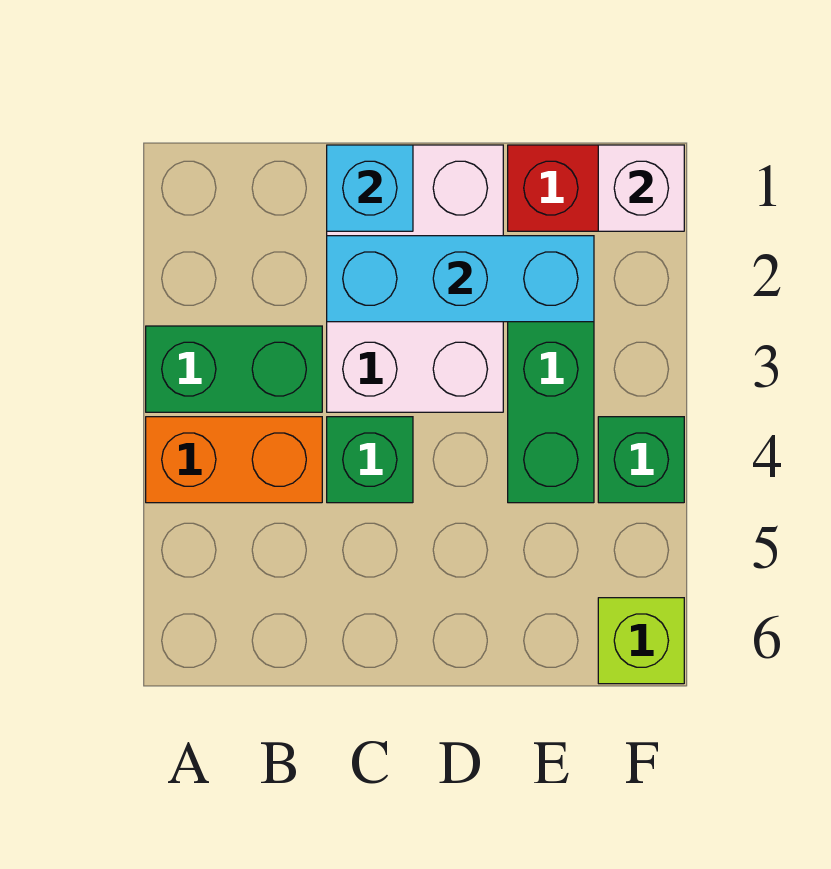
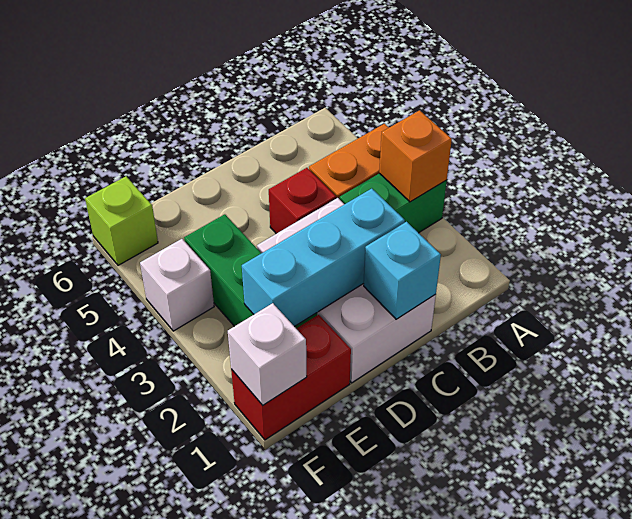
none -> orange 1x1 brick [379,110,452,202]
green 1x1 brick [327,417,413,503] -> red 1x1 brick [269,168,336,234]
green 1x1 brick [598,417,684,503] -> white 1x1 brick [140,239,214,331]

